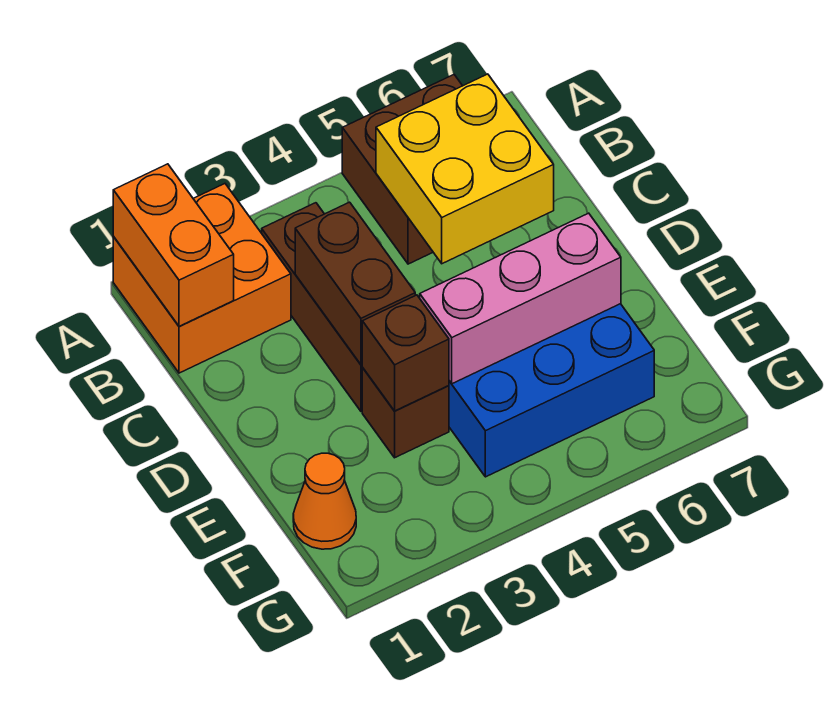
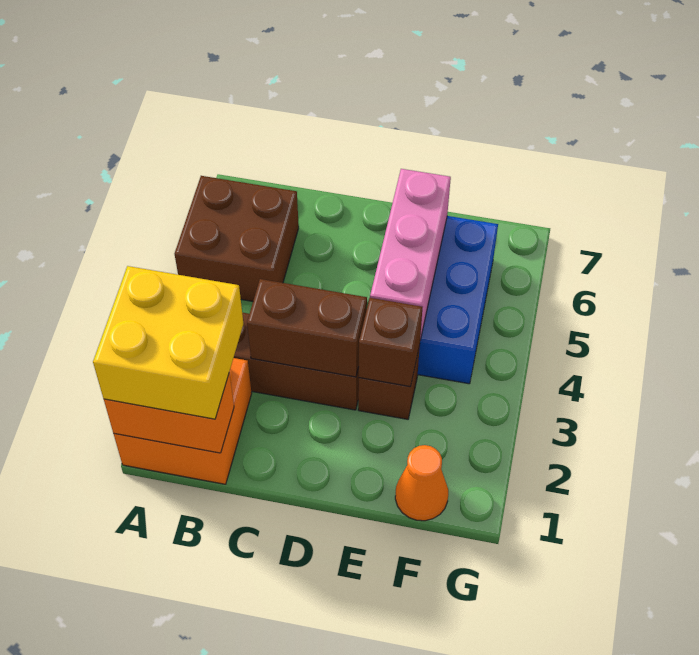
yellow 2x2 brick [376,74,554,264] -> yellow 2x2 brick moved to [93,266,243,419]

